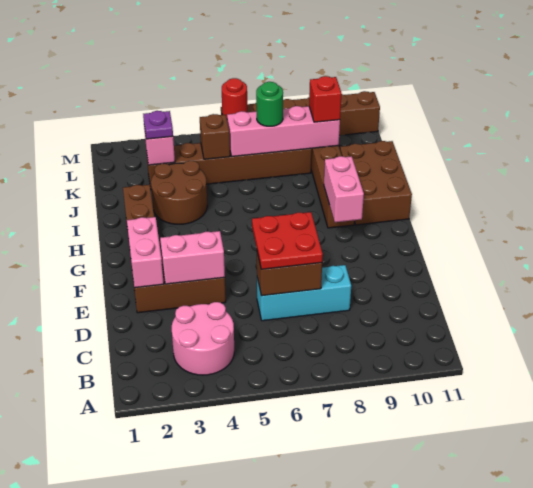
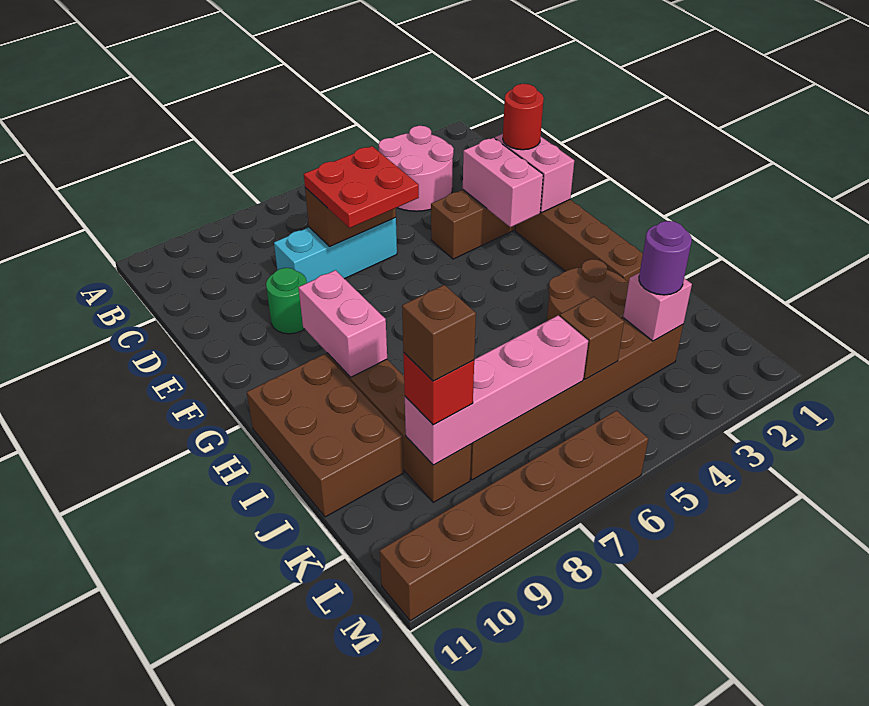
pink 1x2 brick [160,231,225,284] -> pink 1x2 brick turned to [463,138,543,227]
purple 1x1 plate [143,111,173,139] -> purple 1x1 round brick [639,221,692,295]
green 1x1 round brick [256,82,283,126] -> green 1x1 round brick moved to [266,268,307,334]
none -> brown 1x1 brick [402,285,476,381]
red 1x1 round brick [222,78,247,118] -> red 1x1 round brick moved to [503,84,544,150]

